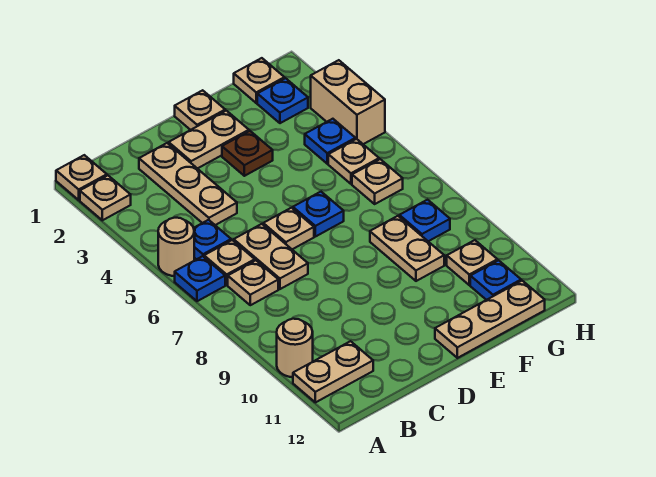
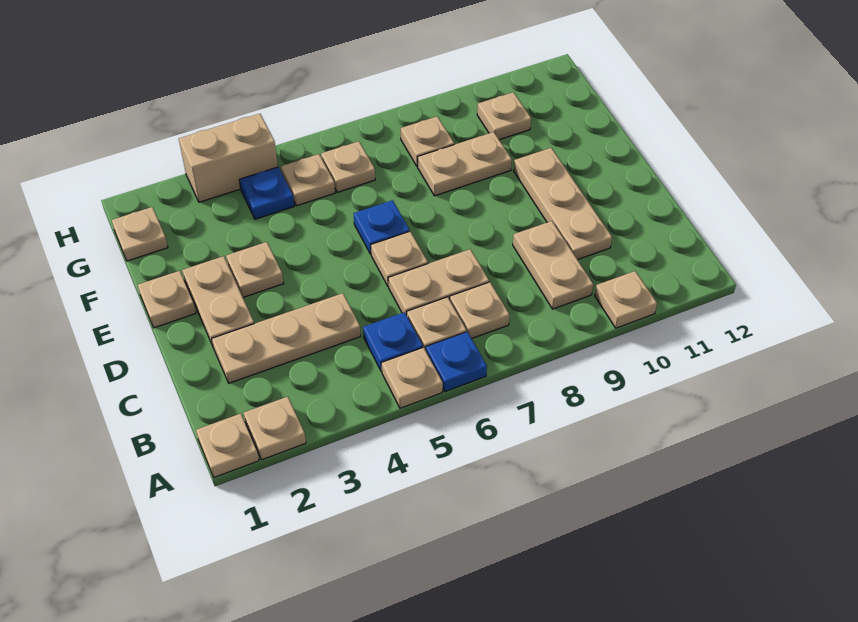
tan 1x1 round brick [158,218,194,276] -> tan 1x1 plate [381,347,443,408]
tan 1x1 round brick [277,319,313,377] -> tan 1x1 plate [595,271,657,328]
tan 1x2 plate [293,341,373,402] -> tan 1x2 plate moved to [513,221,593,309]
brown 1x1 plate [222,131,273,176] -> tan 1x1 plate [226,242,284,297]
tan 1x3 plate [435,281,545,358] -> tan 1x3 plate moved to [514,148,612,260]
blue 1x1 plate [257,78,308,123] -> none
blue 1x1 plate [399,200,450,241] -> tan 1x1 plate [401,116,454,166]
blue 1x1 plate [470,260,521,300] -> none

